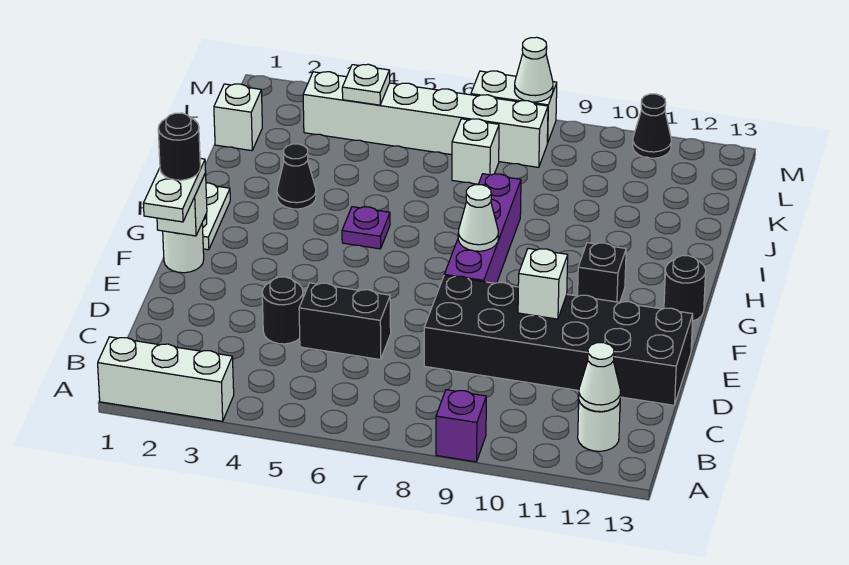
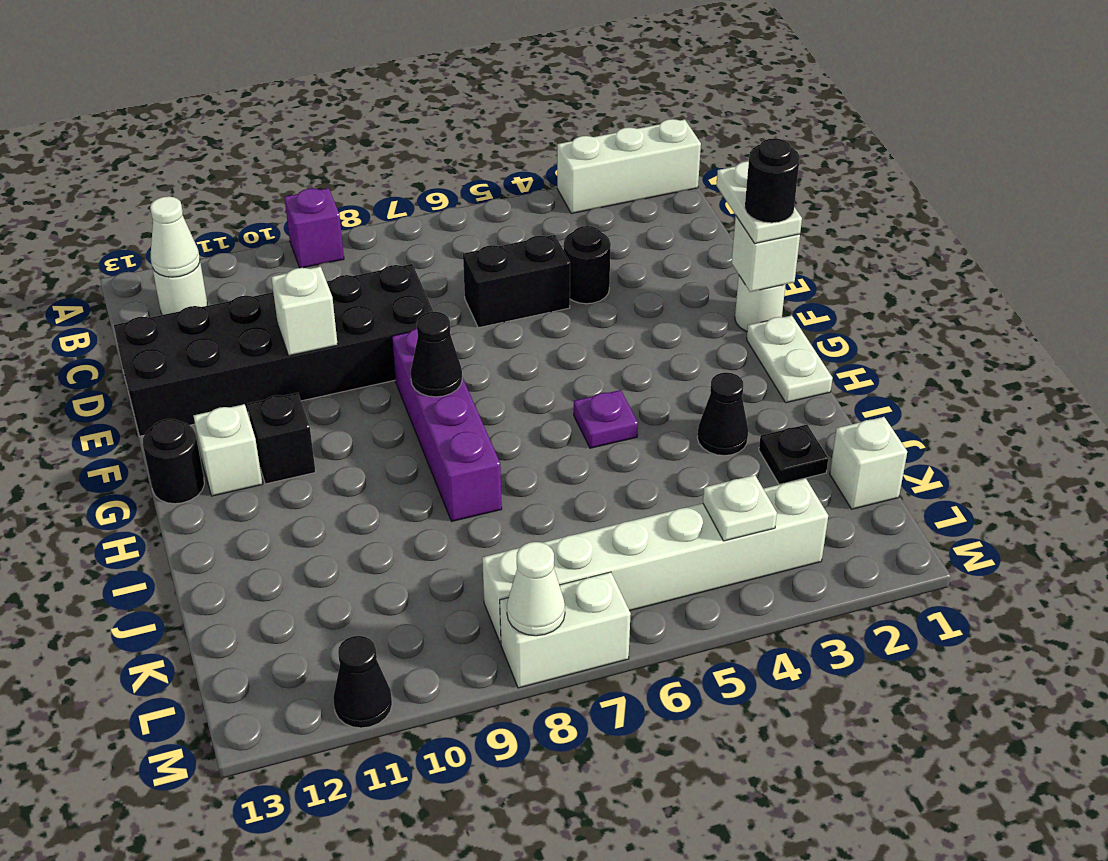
white 1x1 cone [458,185,498,251] -> black 1x1 cone [411,312,462,397]
none -> black 1x1 plate [759,425,828,485]
white 1x1 brick [452,119,499,184] -> white 1x1 brick moved to [194,404,262,496]

